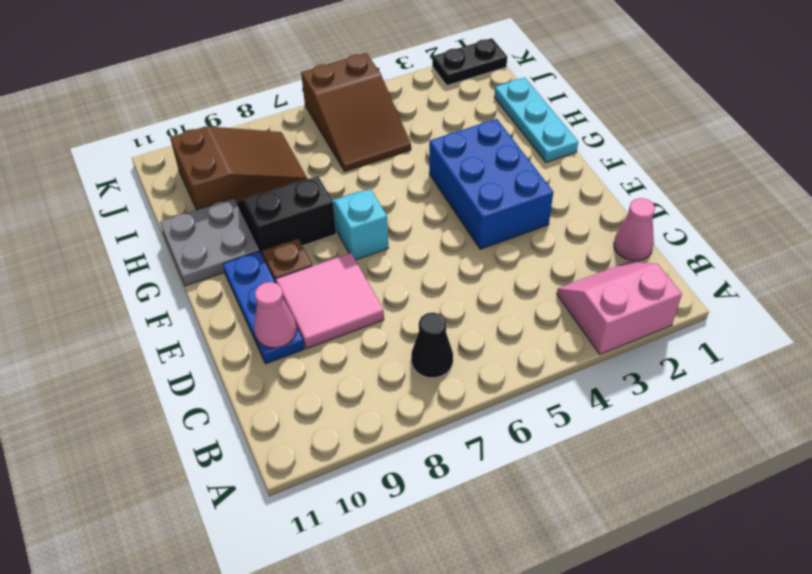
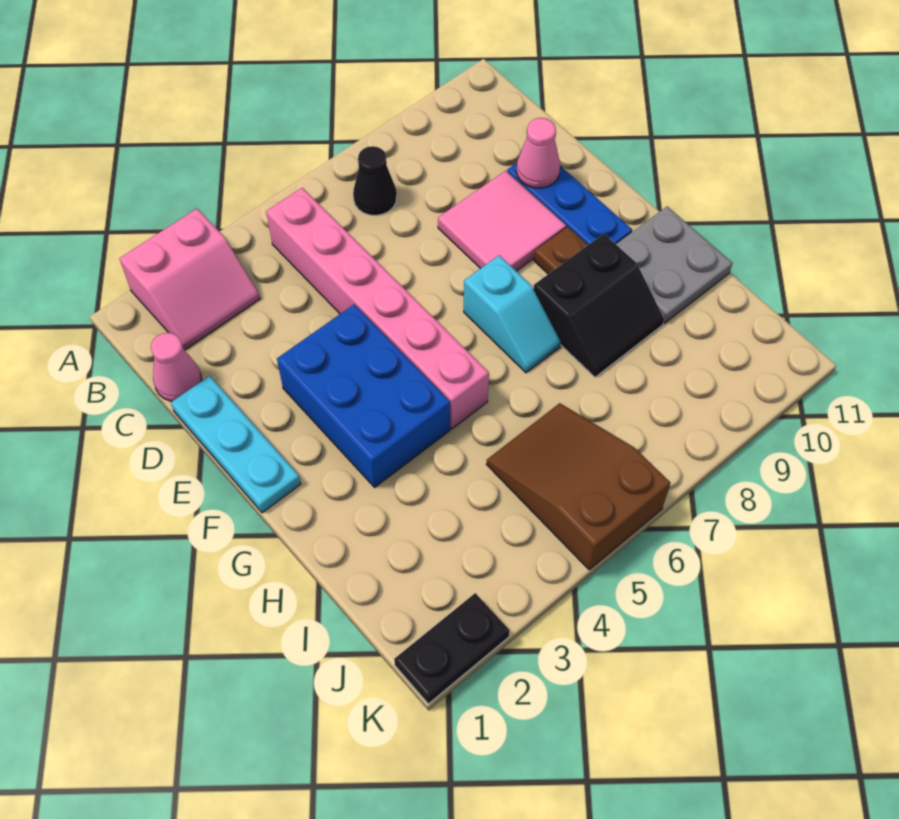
none -> pink 1x6 brick [266,188,489,429]
cyan 1x3 plate [494,77,578,162] -> cyan 1x3 plate moved to [171,376,301,513]
brown 2x3 slope [170,126,307,210] -> none

